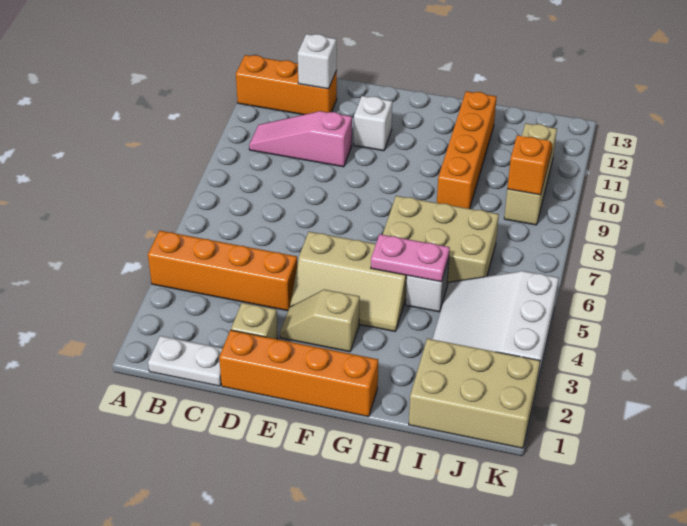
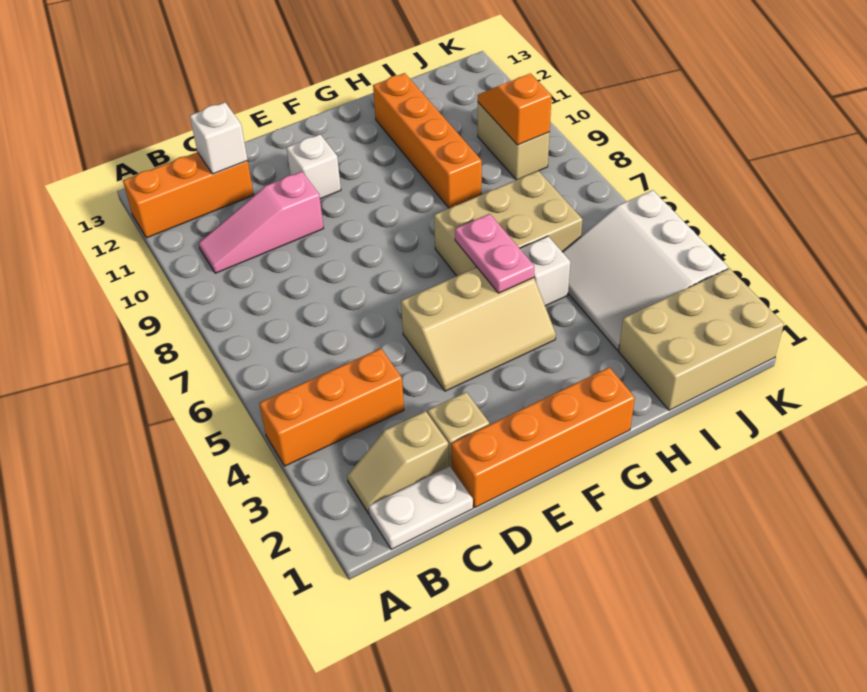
orange 1x4 brick [148,231,297,311] -> orange 1x3 brick [259,348,404,466]
tan 1x2 slope [280,289,360,352] -> tan 1x2 slope moved to [347,411,449,514]
pink 1x2 plate [371,234,450,282] -> pink 1x2 plate turned to [455,214,534,293]
tan 1x3 brick [504,123,557,225] -> tan 1x2 brick [478,102,550,180]

